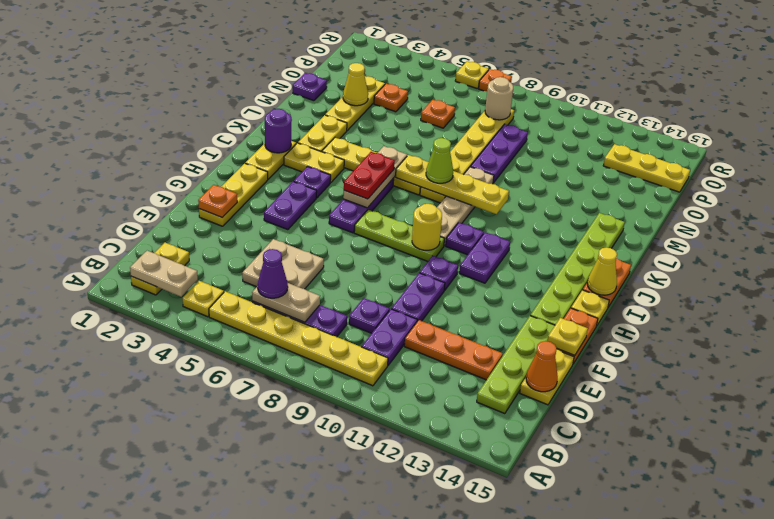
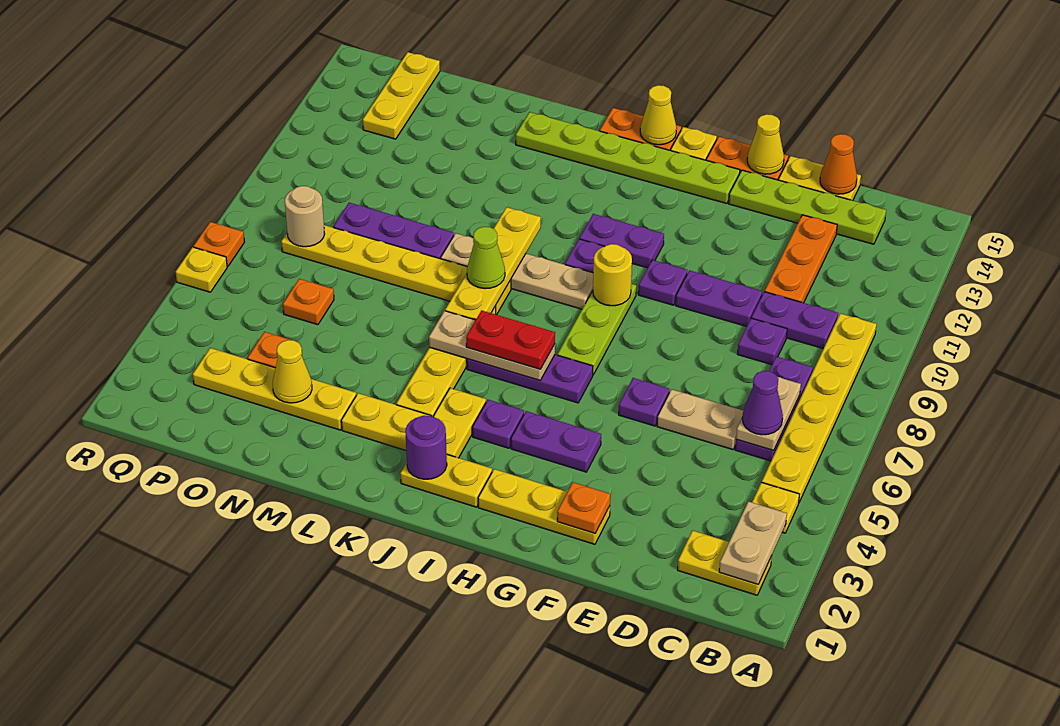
tan 2x2 plate [242,239,324,289] -> tan 1x2 plate [657,389,743,450]
yellow 1x1 plate [548,318,588,356] -> yellow 1x1 cone [747,114,784,174]
yellow 1x3 plate [325,76,385,130] -> yellow 1x4 plate [193,348,356,430]
purple 1x1 plate [293,73,327,101] -> purple 1x1 plate moved to [619,378,669,426]

